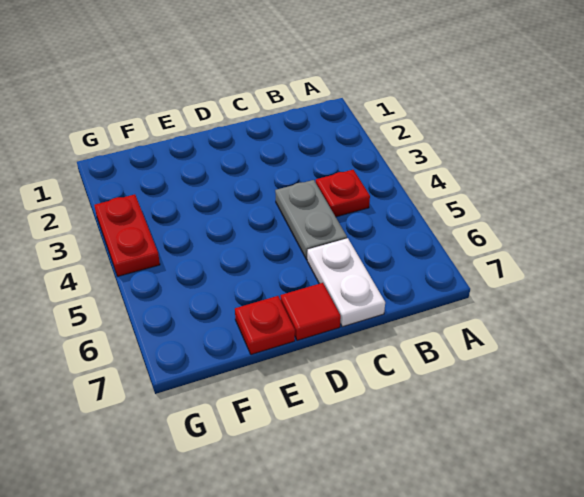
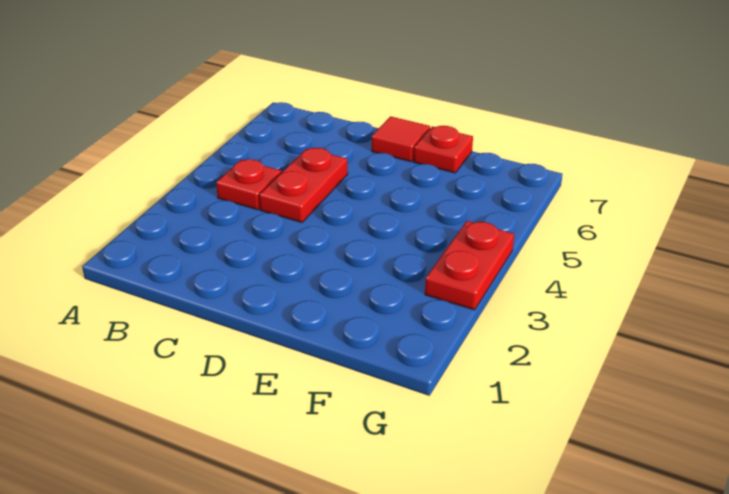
grey 1x2 plate [275,180,347,260] -> red 1x2 plate [259,148,348,222]
white 1x2 plate [307,238,385,327] -> none

